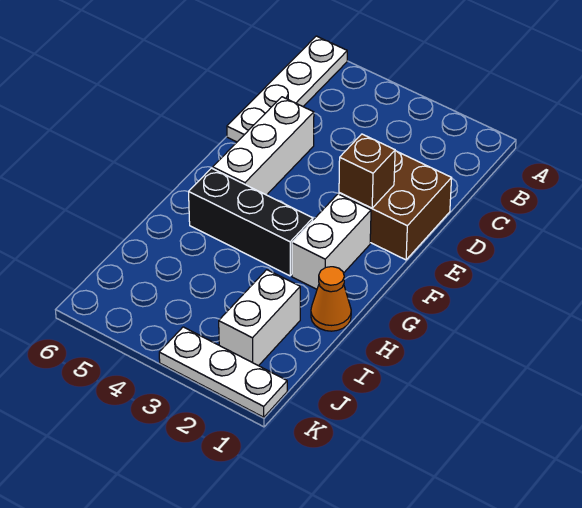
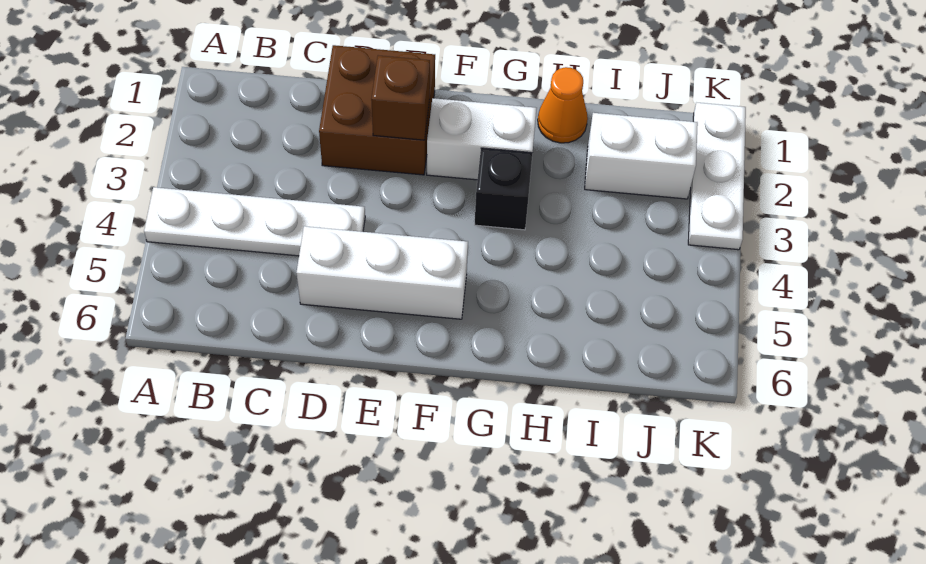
white 1x4 plate [227,36,347,142] -> white 1x4 plate moved to [144,187,365,256]
black 1x3 brick [189,168,313,276] -> black 1x1 brick [475,148,532,230]

